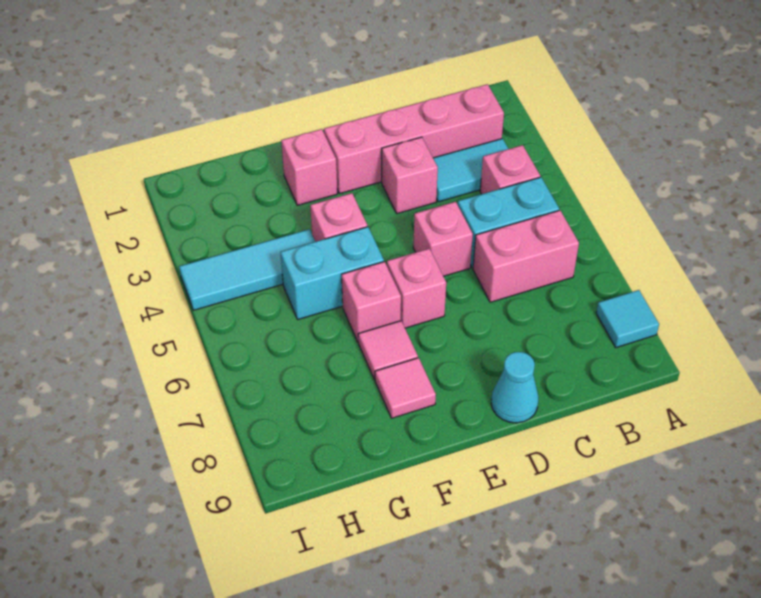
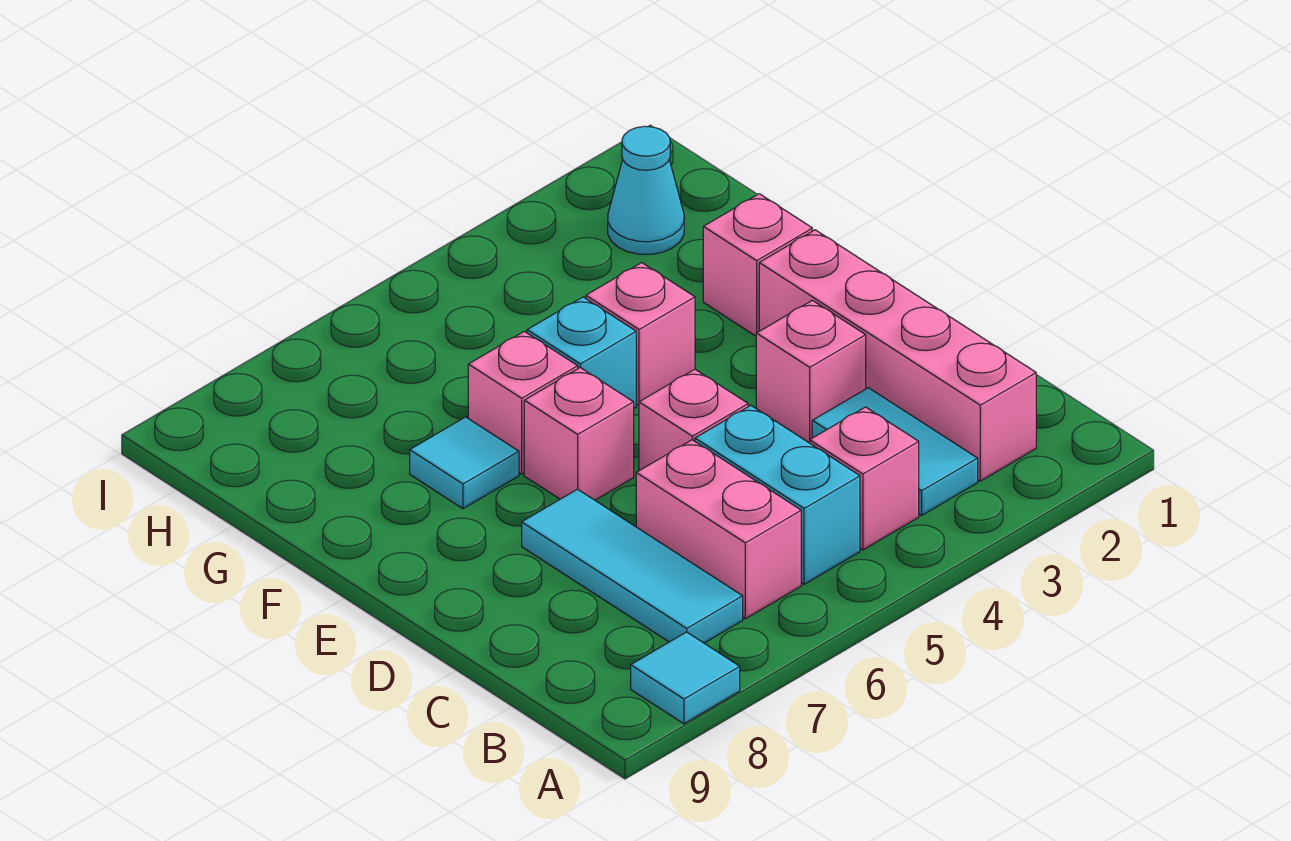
cyan 1x1 cone [491,352,539,423] -> cyan 1x1 cone moved to [608,126,684,254]
cyan 1x2 brick [281,227,384,320] -> cyan 1x1 brick [527,297,636,408]
pink 1x1 tile [358,321,418,380] -> cyan 1x1 tile [410,417,519,509]
pink 1x1 tile [375,358,436,418] -> none
cyan 1x3 tile [179,229,315,310] -> cyan 1x3 tile moved to [522,489,743,643]

